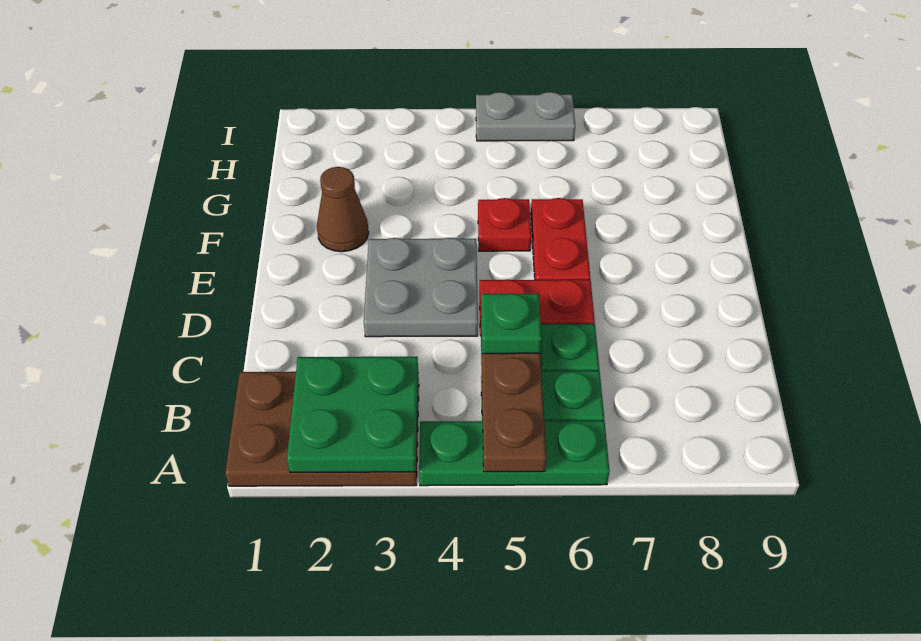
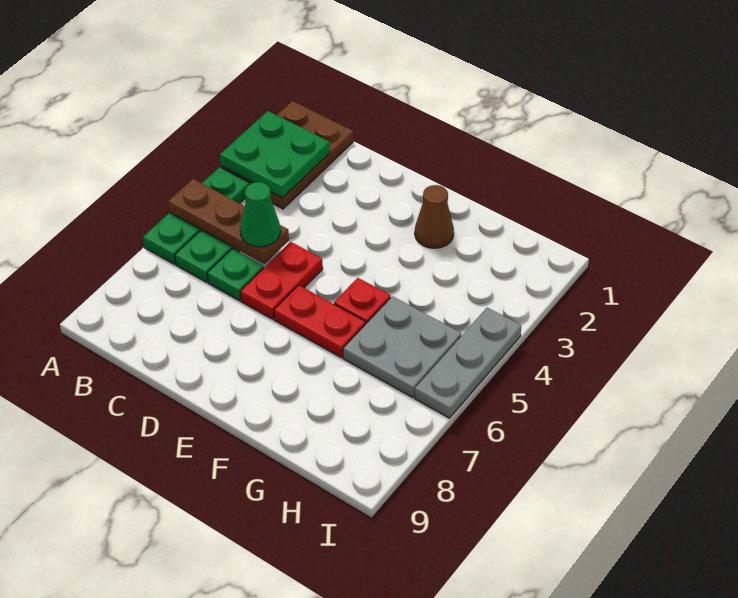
green 1x1 plate [481,293,542,354] -> green 1x1 cone [240,182,280,247]
grey 2x2 plate [364,238,478,337] -> grey 2x2 plate moved to [343,296,461,398]
grey 1x2 plate [476,92,575,141] -> grey 1x3 plate [415,308,521,418]

